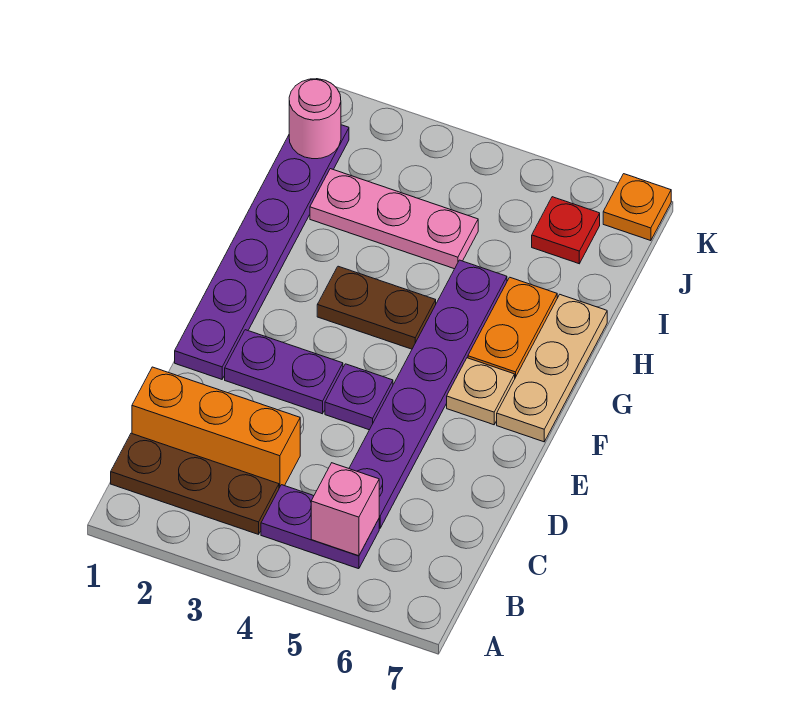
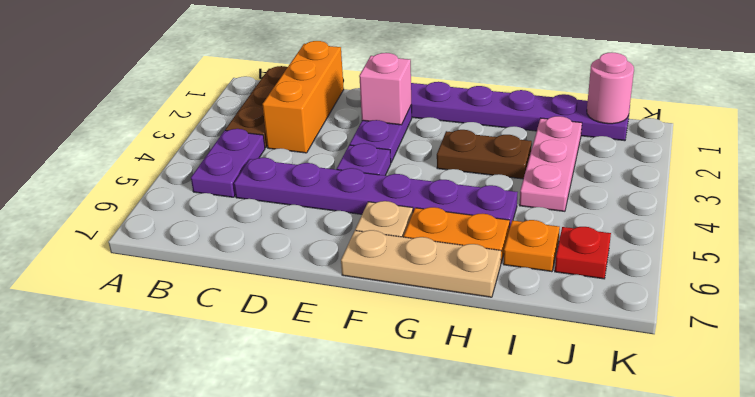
pink 1x1 brick [311,463,379,556] -> pink 1x1 brick moved to [359,53,411,125]
brown 1x2 plate [317,266,436,349] -> brown 1x2 plate turned to [437,130,532,179]
orange 1x1 plate [603,174,671,241] -> orange 1x1 plate moved to [503,220,560,272]

